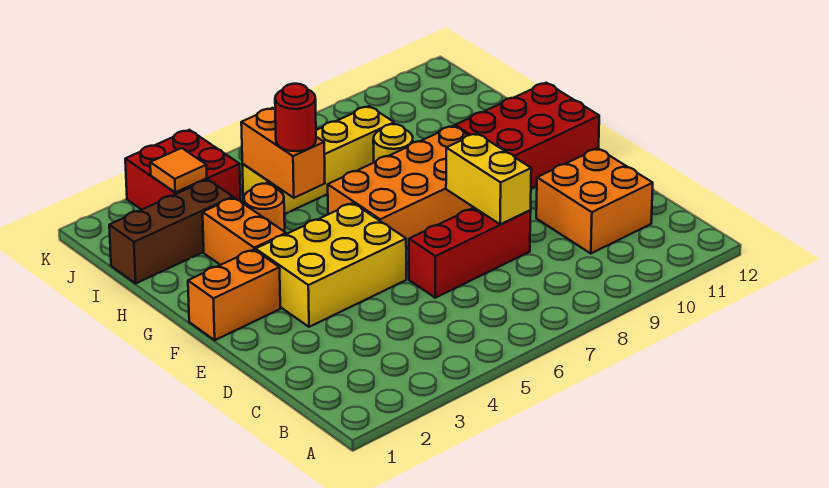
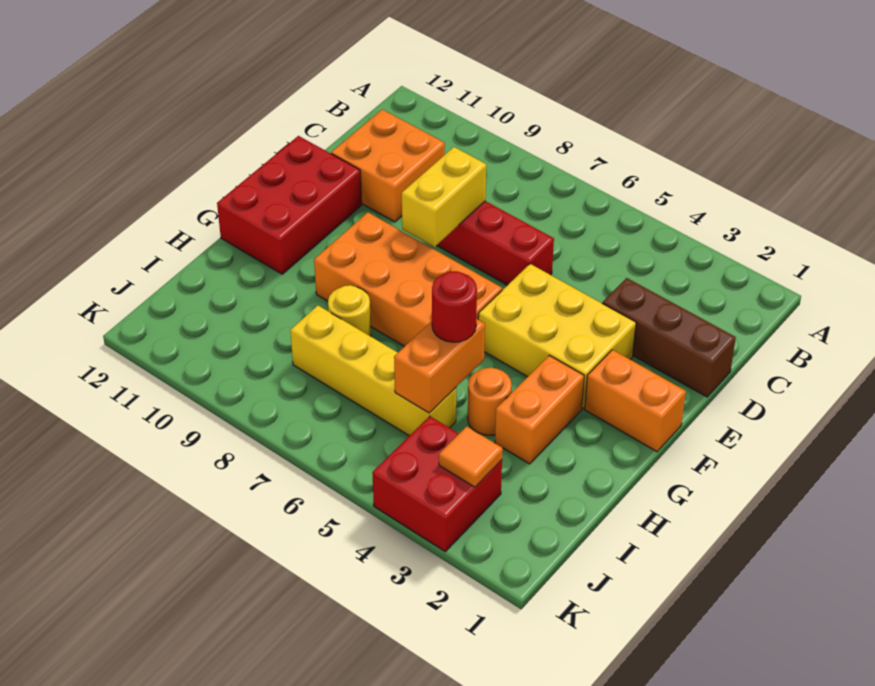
red 2x3 brick [455,83,599,188] -> red 2x3 brick turned to [217,136,362,274]
brown 1x3 brick [109,180,233,283] -> brown 1x3 brick moved to [602,278,736,397]

